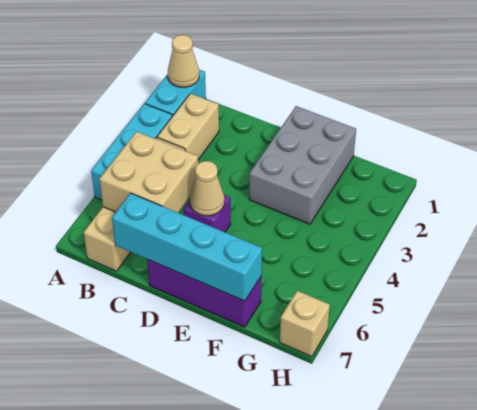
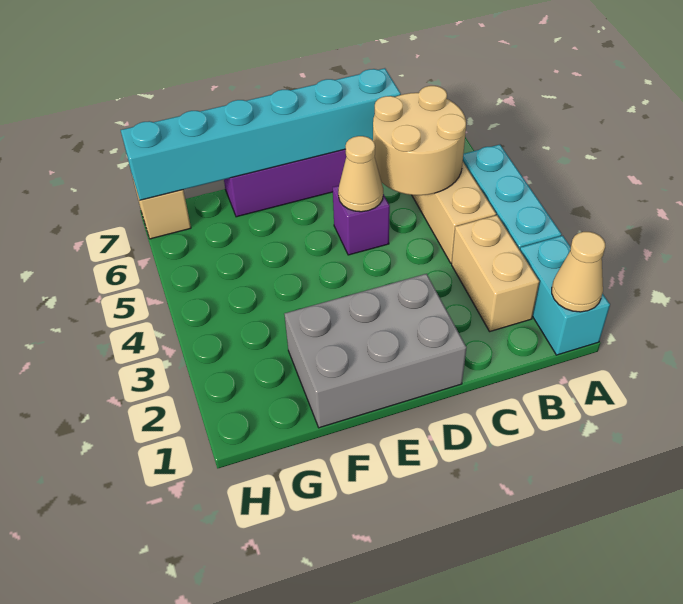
tan 2x2 brick [100,132,198,213] -> tan 2x2 round brick [373,86,466,195]
cyan 1x4 brick [112,193,262,301] -> cyan 1x6 brick [121,68,401,200]
grey 2x3 brick [249,106,356,224] -> grey 2x3 brick turned to [285,274,467,428]

